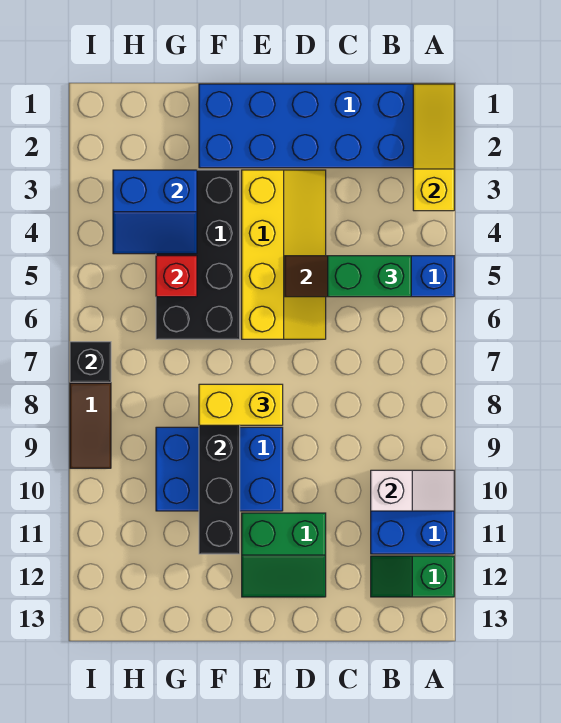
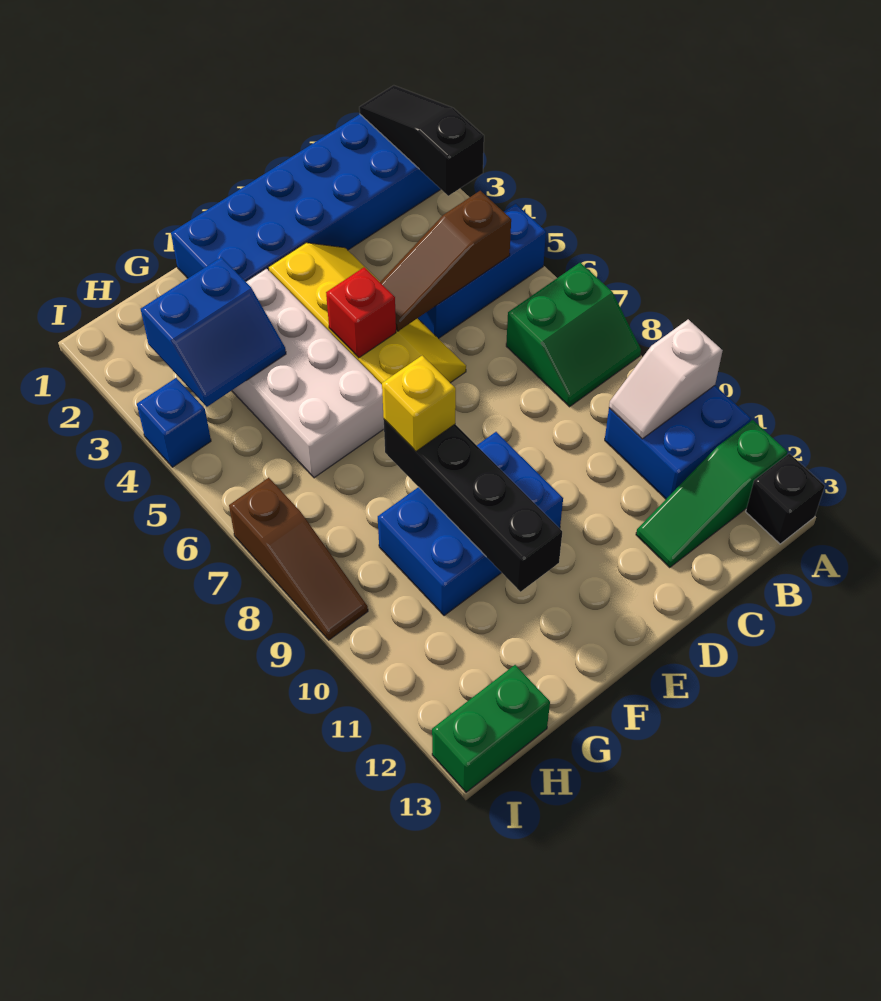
yellow 1x3 slope [413,84,454,211] -> black 1x3 slope [359,85,484,196]
white 1x2 slope [371,470,454,511] -> white 1x2 slope turned to [609,320,723,439]
green 1x2 slope [371,556,454,597] -> green 1x3 slope [636,420,787,568]
green 1x2 brick [328,256,411,297] -> green 1x2 brick moved to [432,665,550,792]
green 2x2 slope [242,513,326,597] -> green 2x2 slope moved to [506,263,641,407]
yellow 1x2 brick [199,384,283,425] -> yellow 1x1 brick [382,356,456,451]
black 2x4 brick [156,170,240,339] -> white 2x4 brick [232,268,384,478]
red 1x1 brick [156,256,197,297] -> red 1x1 brick moved to [326,267,396,358]
none -> blue 1x1 brick [137,378,211,467]
black 1x1 brick [70,342,111,382] -> black 1x1 brick moved to [746,453,825,544]

